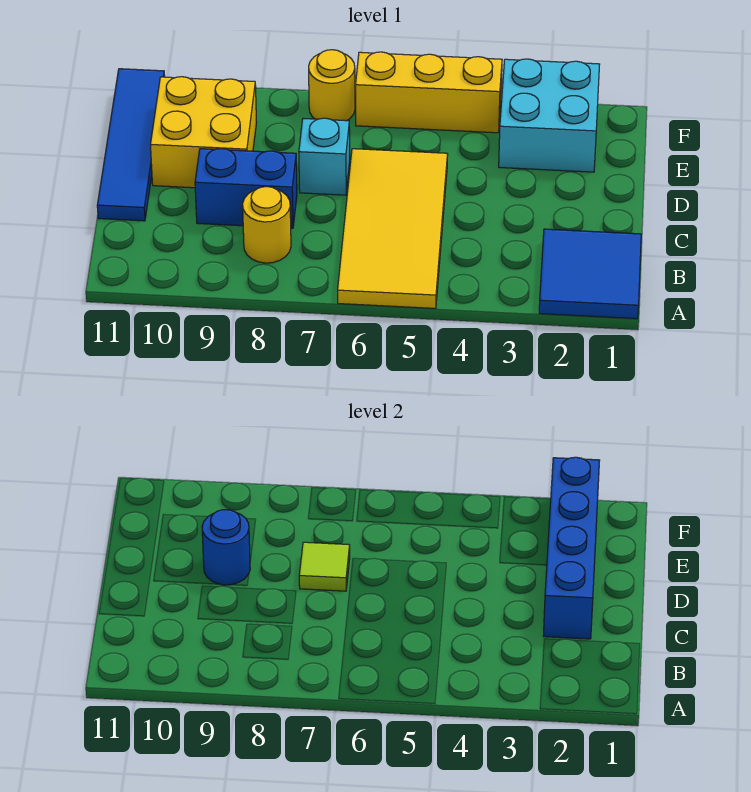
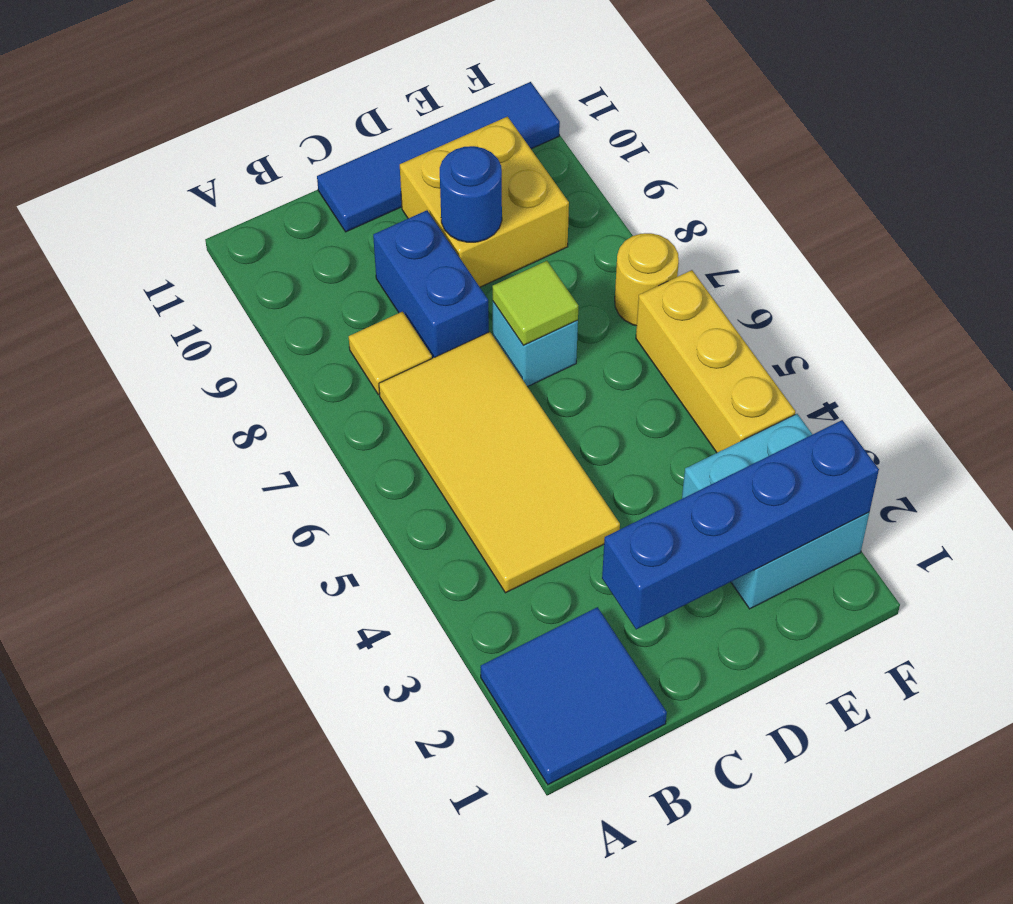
yellow 2x4 tile [338,149,448,308] -> yellow 2x4 tile turned to [379,332,620,593]
yellow 1x1 round brick [243,187,291,263] -> yellow 1x1 tile [349,312,432,395]

